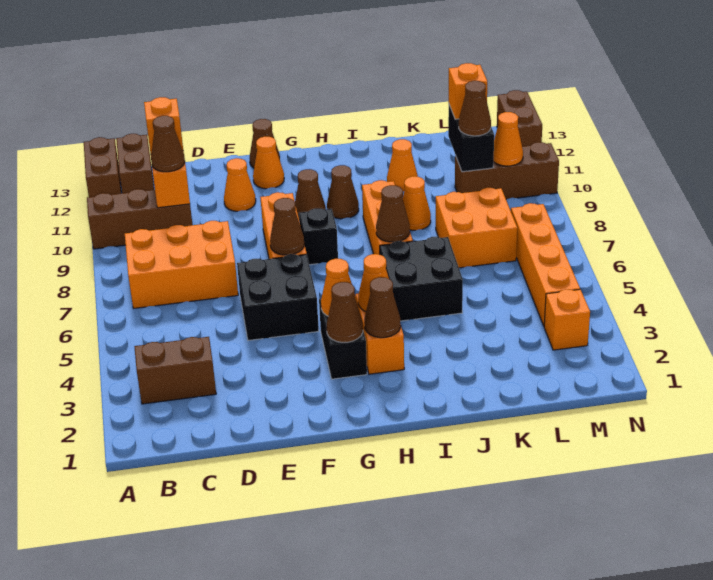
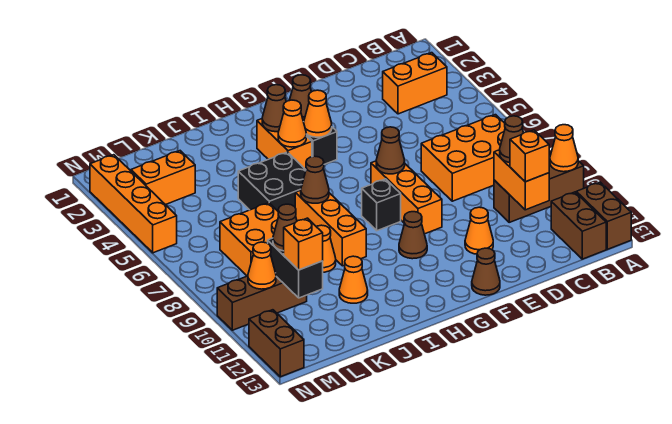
brown 1x2 brick [134,337,216,404] -> orange 1x2 brick [383,53,447,114]
black 2x2 brick [237,254,319,340] -> none
orange 1x1 cone [253,137,284,189] -> orange 1x1 cone moved to [550,125,578,172]
brown 1x1 cone [327,165,359,219] -> none
orange 1x1 brick [544,289,590,350] -> orange 1x2 brick [131,151,195,205]
orange 1x4 brick [511,203,580,326] -> orange 1x4 brick moved to [90,155,177,253]

